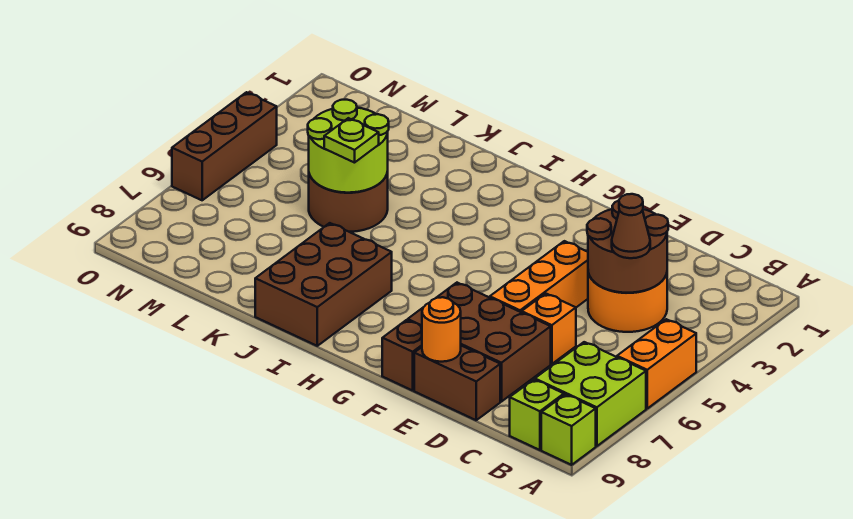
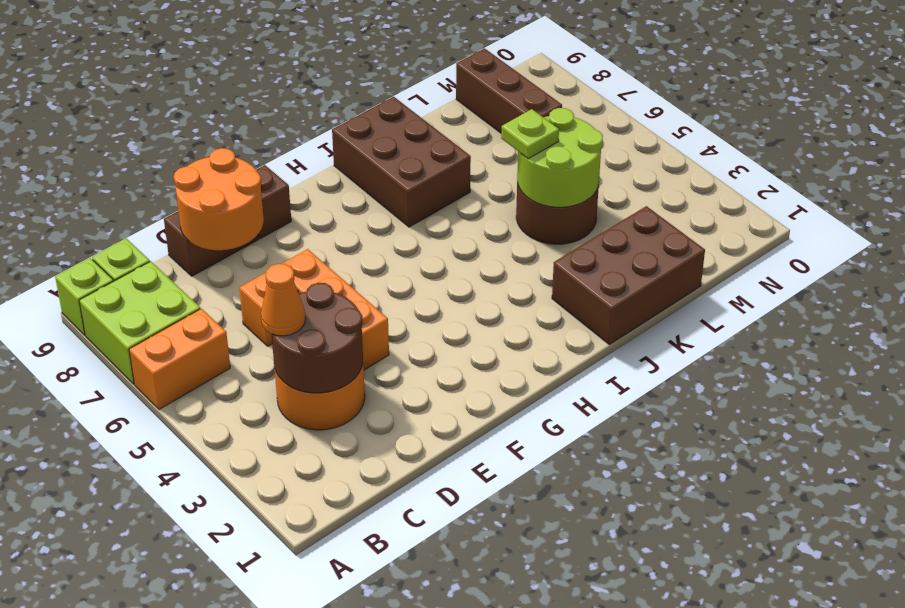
orange 1x2 brick [617,319,696,408] -> orange 1x2 brick turned to [129,309,230,409]
brown 1x1 cone [612,194,650,258] -> orange 1x1 cone [261,264,306,336]
brown 2x3 brick [408,283,551,402] -> brown 2x3 brick moved to [552,206,705,344]
orange 1x1 round brick [422,297,461,362] -> orange 2x2 round brick [174,148,264,250]
brown 1x3 brick [172,92,277,200] -> brown 1x3 brick moved to [456,48,562,133]

